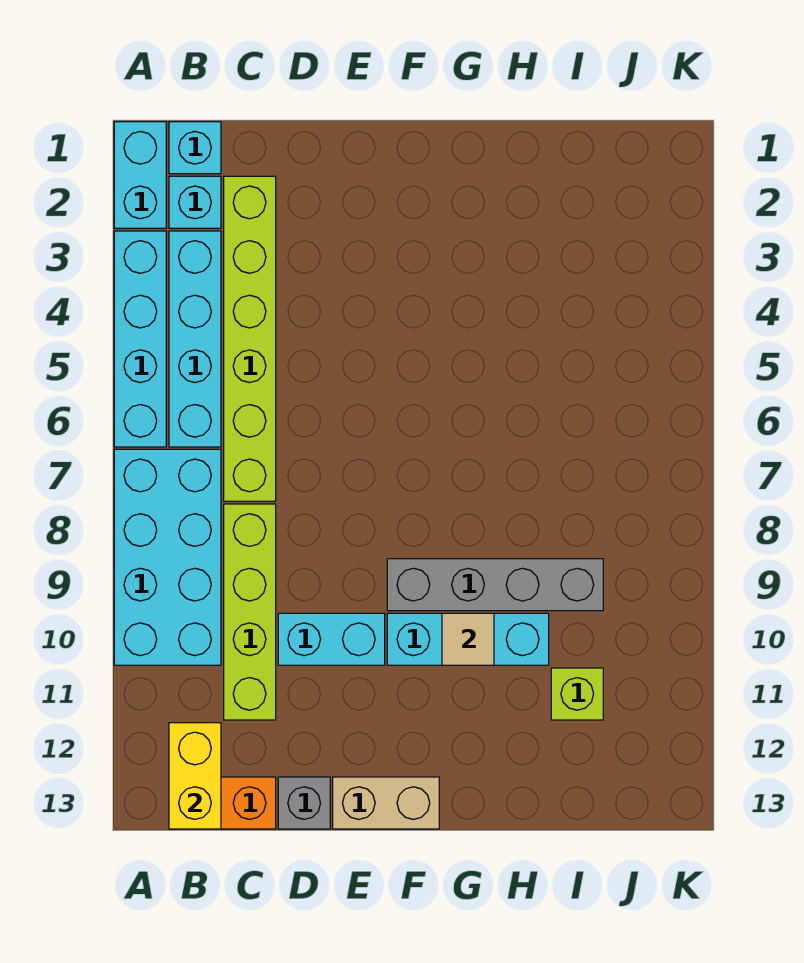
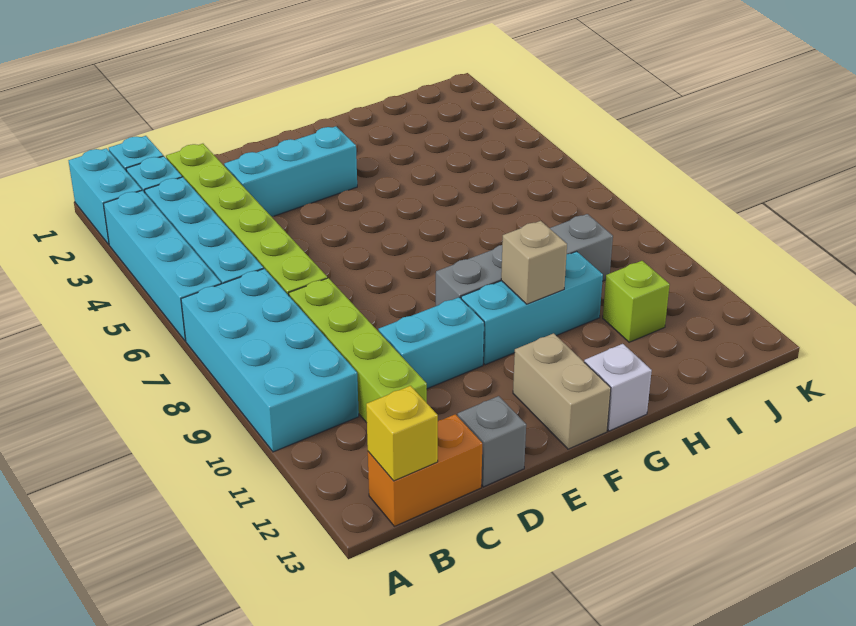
yellow 1x2 brick [169,723,221,829] -> yellow 1x1 brick [366,386,438,481]
none -> cyan 1x3 brick [224,126,357,217]
tan 1x2 brick [333,777,439,829] -> tan 1x2 brick turned to [513,333,611,449]
tan 1x1 tile [442,613,494,665] -> tan 1x1 brick [501,221,567,304]
none -> white 1x1 brick [584,344,652,431]

